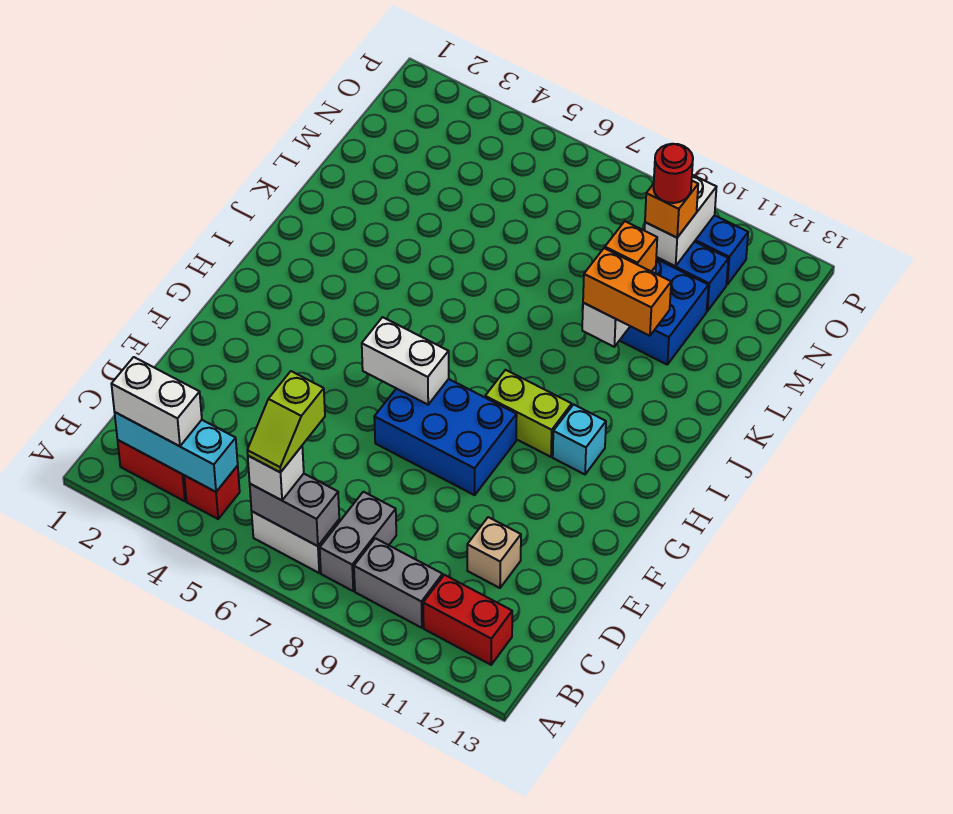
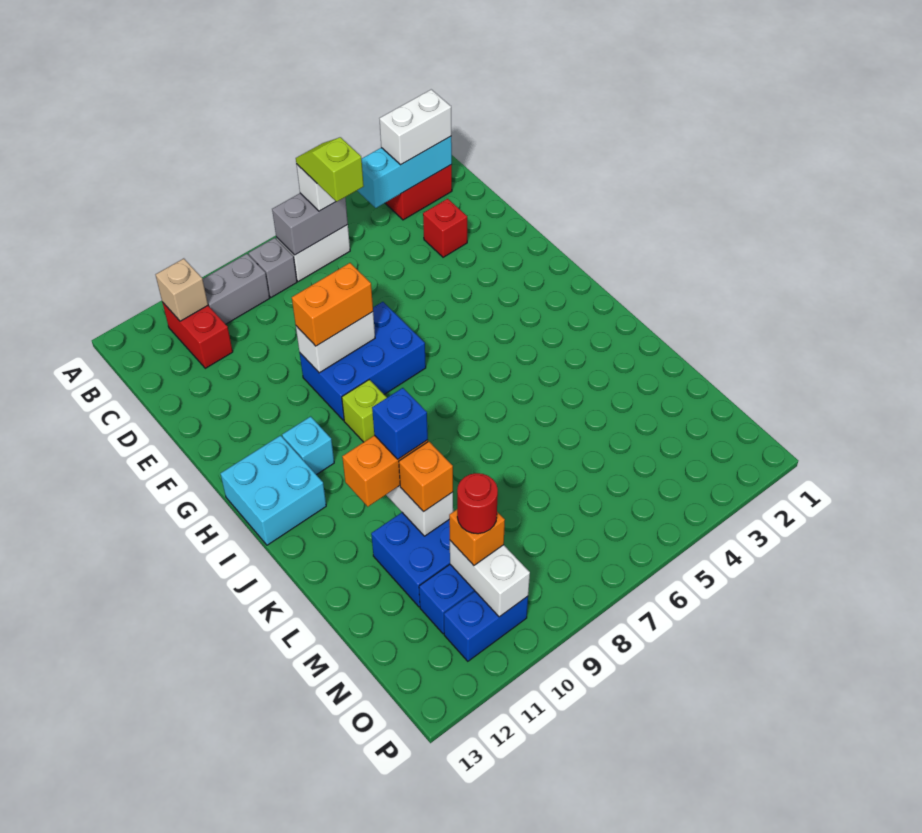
red 1x1 brick [184,466,240,519] -> red 1x1 brick moved to [423,199,467,257]
grey 1x2 brick [320,492,396,591] -> grey 1x1 brick [249,238,297,297]
red 1x2 brick [423,575,512,665] -> red 1x2 brick turned to [162,302,233,368]
tan 1x1 brick [467,517,521,588] -> tan 1x1 brick moved to [155,259,208,321]
none -> orange 1x2 brick [292,263,373,346]
white 1x2 brick [362,317,449,405] -> white 1x2 brick moved to [296,312,375,373]
lime 1x2 brick [485,370,572,457] -> lime 1x1 brick [342,380,387,442]
none -> cyan 2x2 brick [220,436,326,545]
none -> blue 1x1 brick [372,388,428,459]

